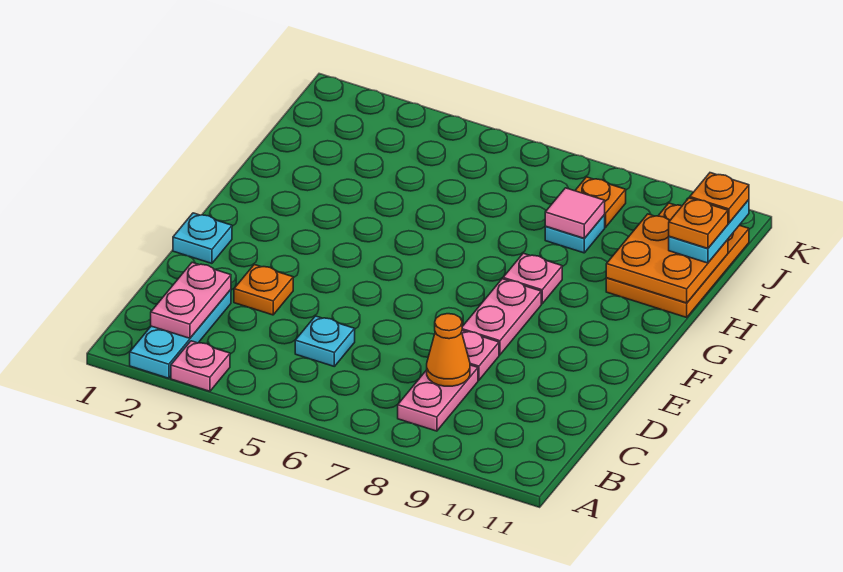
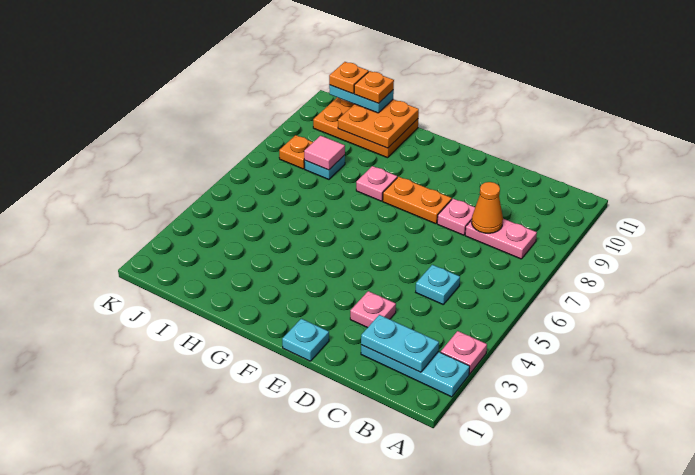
pink 1x2 plate [151,262,231,338] -> cyan 1x2 plate [361,315,439,372]
orange 1x1 plate [234,265,293,315] -> pink 1x1 plate [350,291,396,328]
pink 1x2 plate [462,279,541,355] -> orange 1x2 plate [383,177,452,224]

